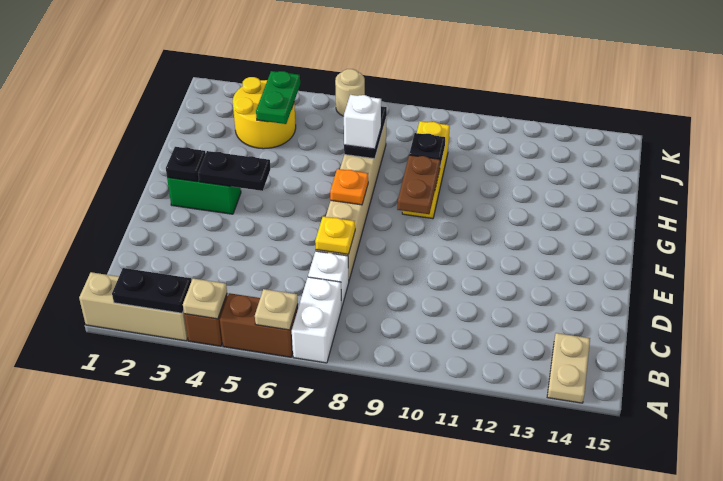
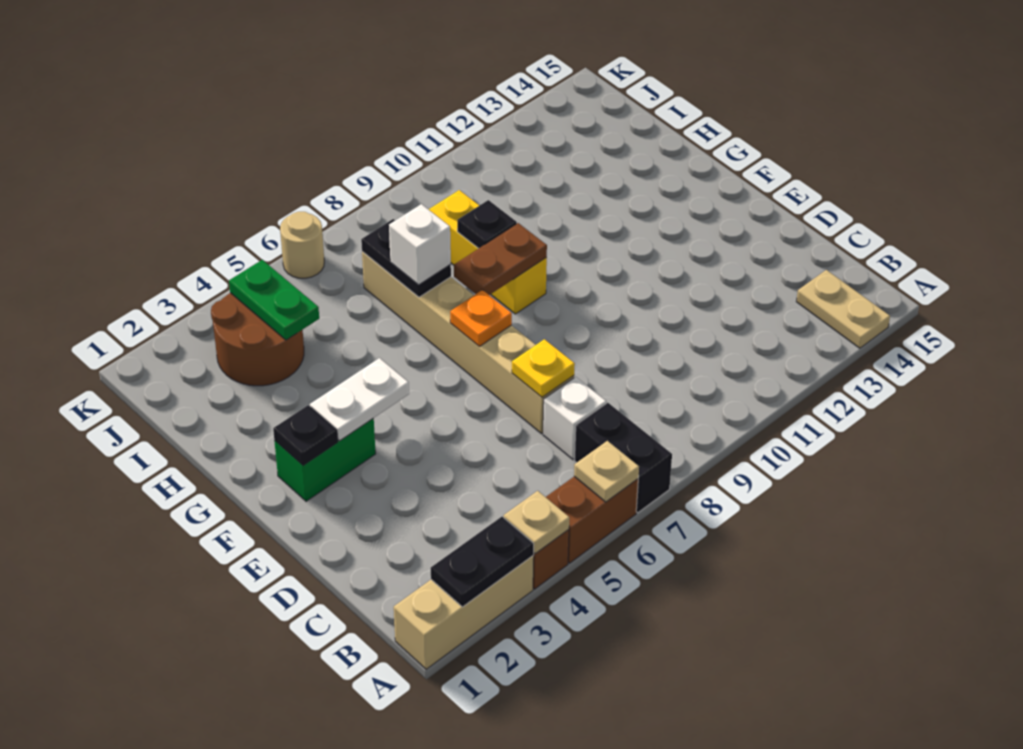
white 1x2 brick [292,277,342,363] -> black 1x2 brick [574,403,672,513]
black 1x2 plate [198,151,271,191] -> white 1x2 plate [310,358,409,441]
brown 1x2 plate [397,155,440,214] -> brown 1x2 plate turned to [454,223,547,295]
yellow 2x2 round brick [233,77,296,149] -> brown 2x2 round brick [211,293,304,386]

